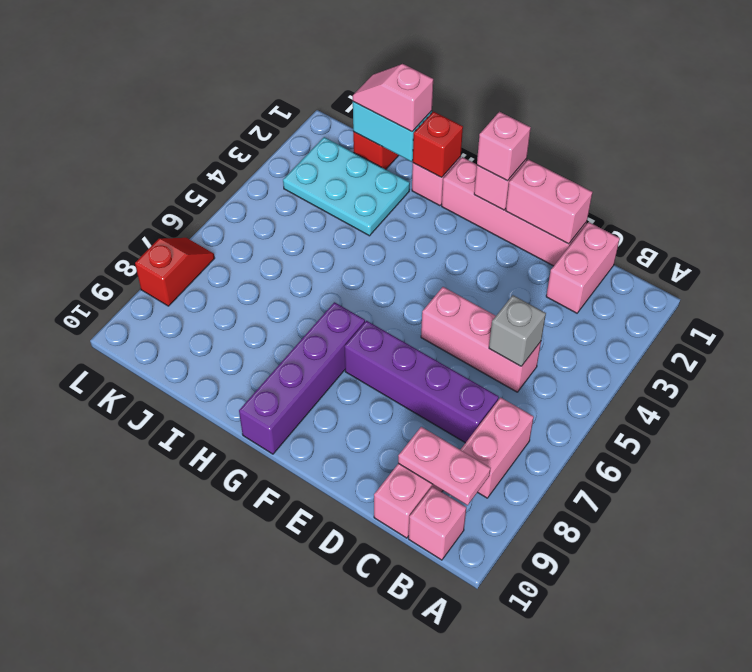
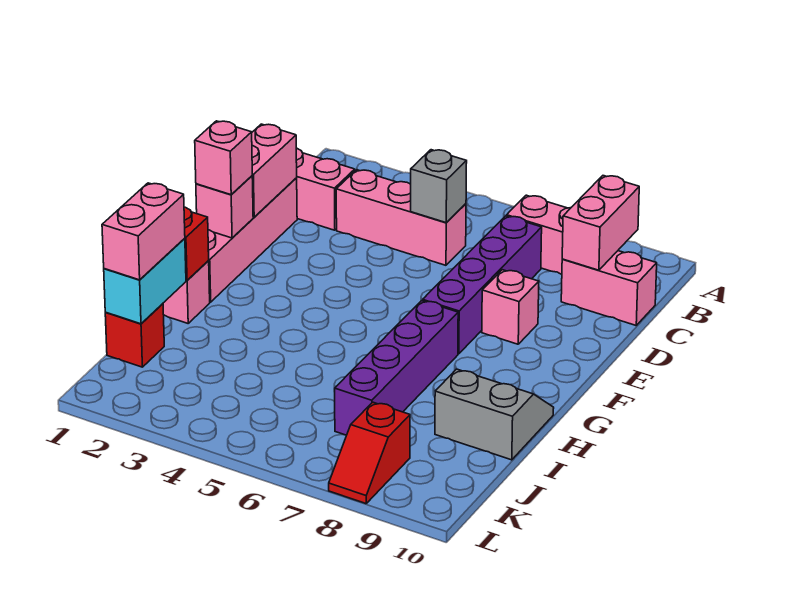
pink 1x2 plate [398,427,491,505] -> pink 1x2 brick [562,176,639,270]
pink 1x1 brick [409,487,466,560] -> pink 1x1 brick moved to [482,270,539,344]
pink 1x3 brick [421,287,541,392] -> pink 1x3 brick turned to [336,170,466,265]
purple 1x4 brick [239,302,365,454] -> purple 1x4 brick turned to [335,301,458,435]
none -> grey 2x2 slope [435,369,554,460]
pink 1x2 slope [353,64,433,132] -> pink 1x2 brick [102,183,185,280]
cyan 2x3 plate [283,137,410,236] -> none
red 1x2 slope [135,238,215,306] -> red 1x2 slope turned to [329,402,410,504]

